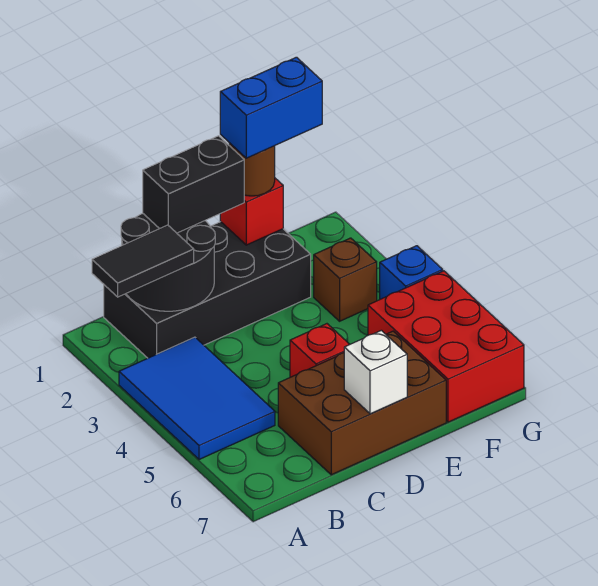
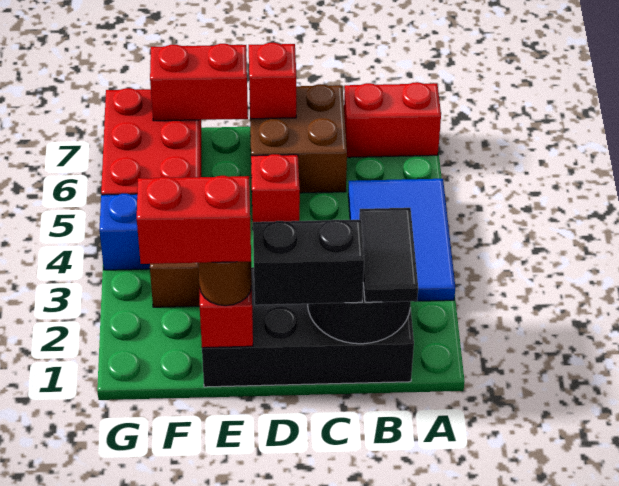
black 1x2 tile [92,225,194,297] -> black 1x2 tile turned to [359,208,418,302]
none -> red 1x2 brick [344,82,441,157]
brown 2x3 brick [278,331,446,475] -> brown 2x2 brick [250,84,347,193]
white 1x1 brick [344,330,407,414] -> red 1x1 brick [249,43,296,119]
blue 1x2 brick [220,57,322,158] -> red 1x2 brick [137,176,251,264]
none -> red 1x2 brick [150,44,248,121]

